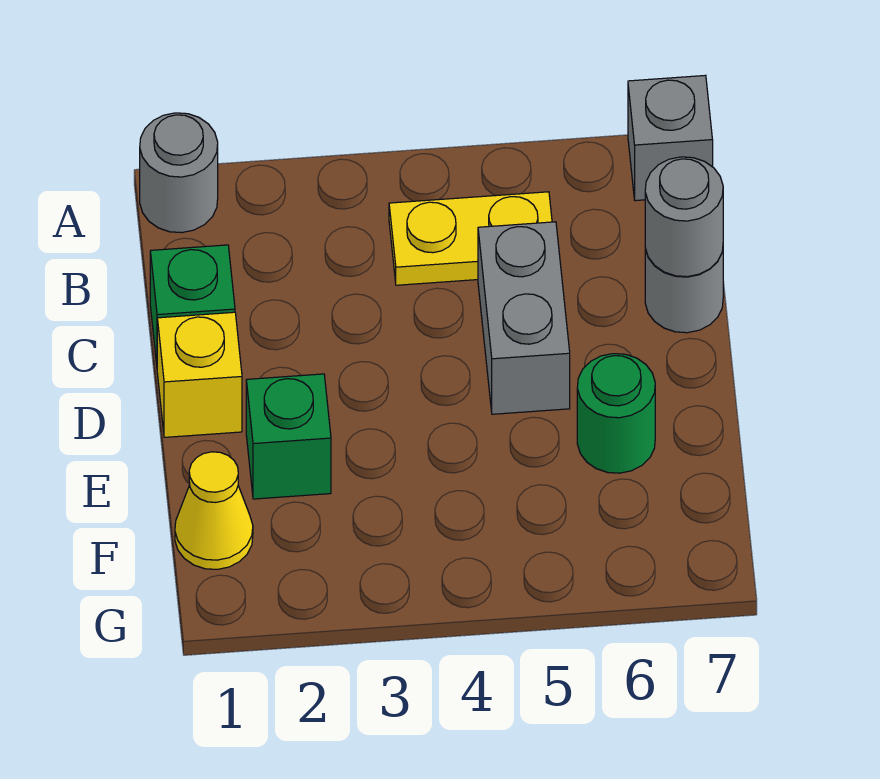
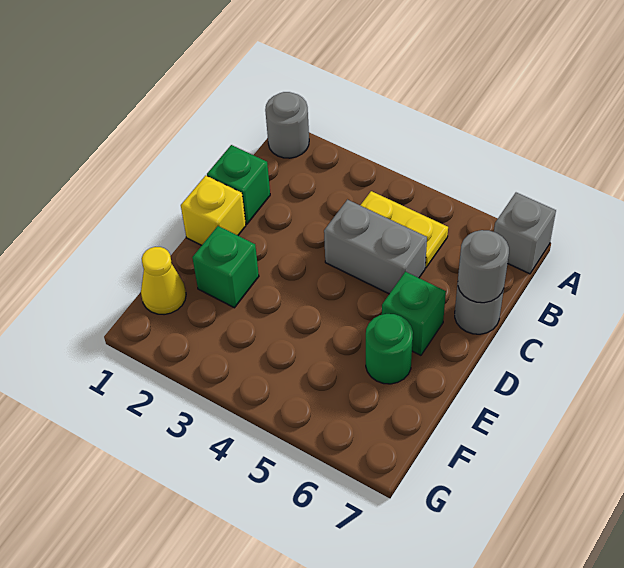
grey 1x2 brick [478,222,570,414] -> grey 1x2 brick turned to [324,200,427,294]
none -> green 1x1 brick [382,272,446,355]

